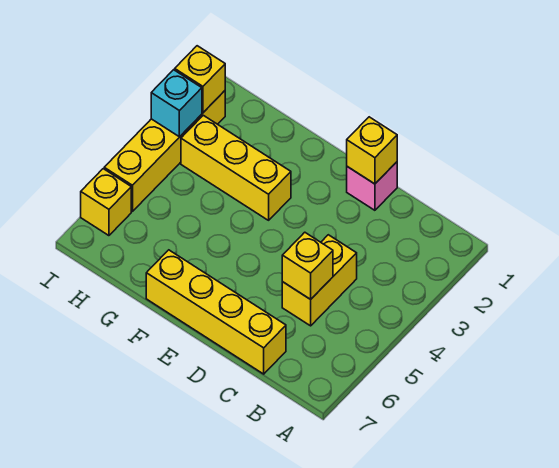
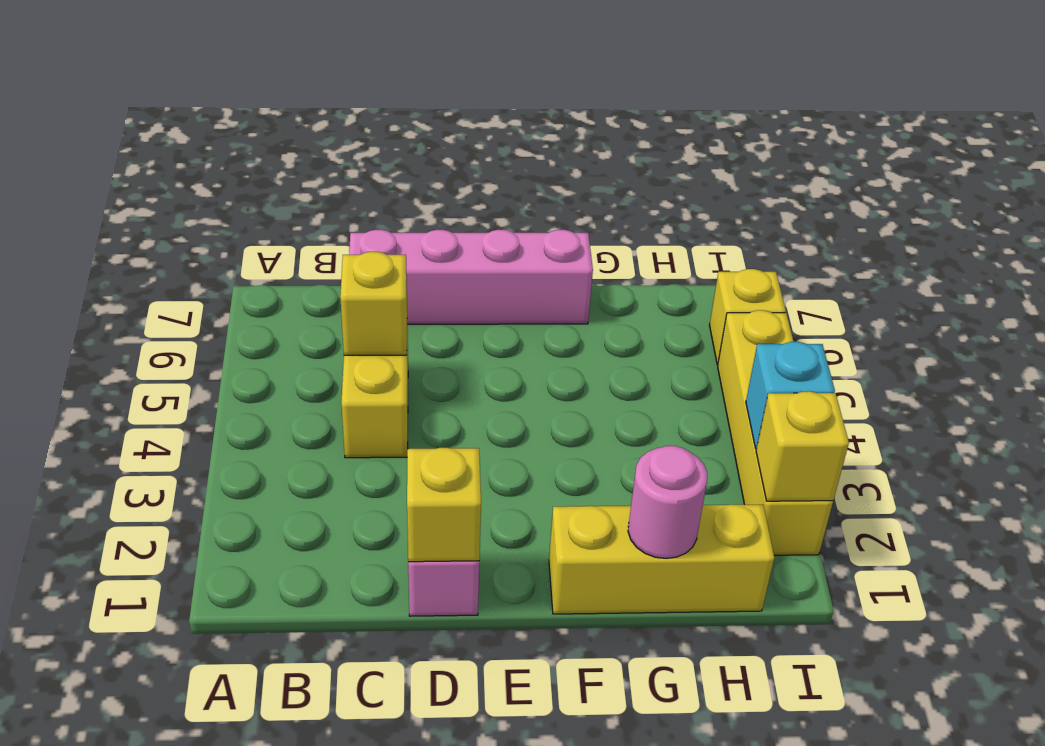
yellow 1x4 brick [146,250,286,374] -> pink 1x4 brick [349,230,593,324]
yellow 1x3 brick [181,115,291,220] -> yellow 1x3 brick moved to [549,505,774,614]
none -> pink 1x1 round brick [628,446,707,558]

